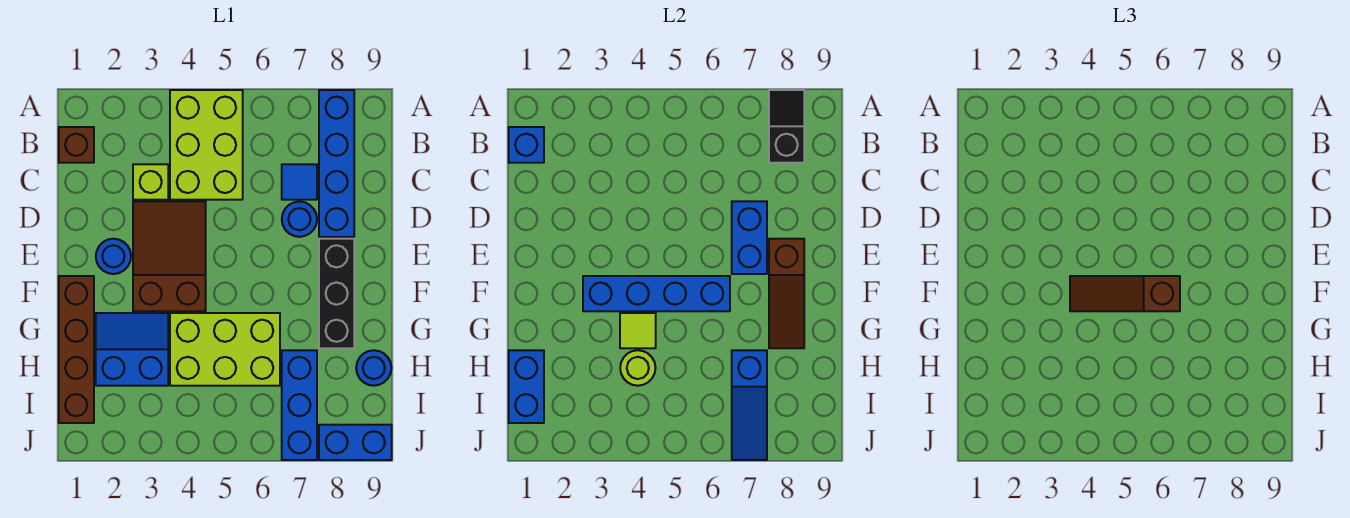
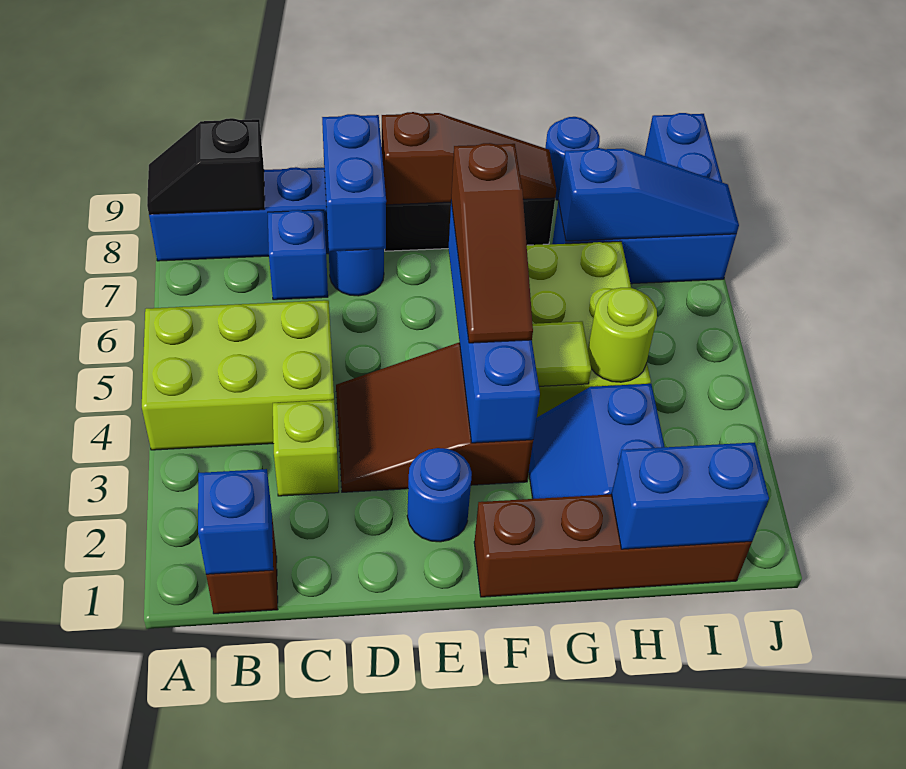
blue 1x1 tile [282,164,317,200] -> blue 1x1 brick [268,210,328,300]
blue 1x2 brick [732,201,767,274] -> blue 1x2 brick turned to [322,114,386,251]

